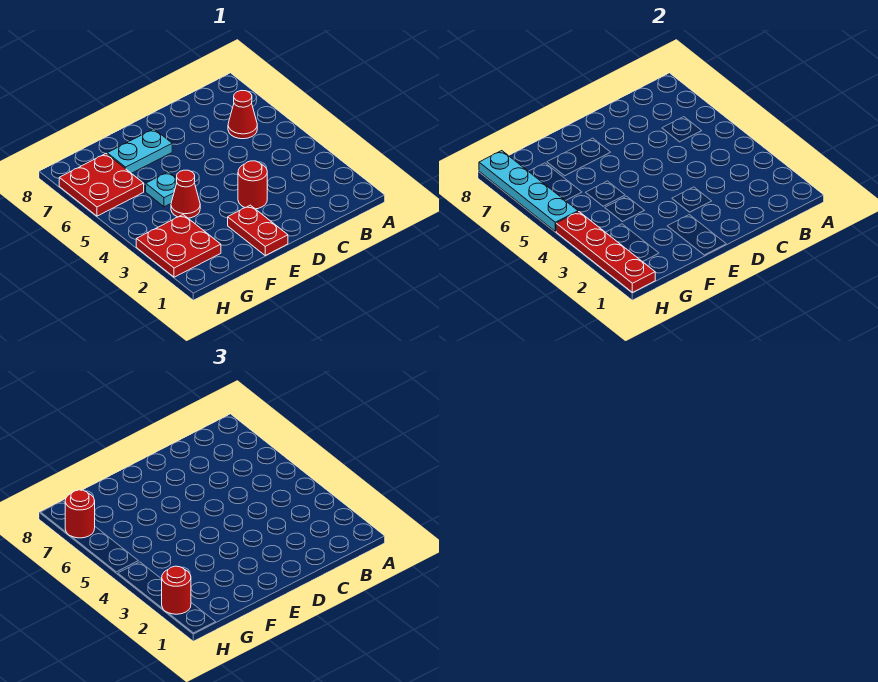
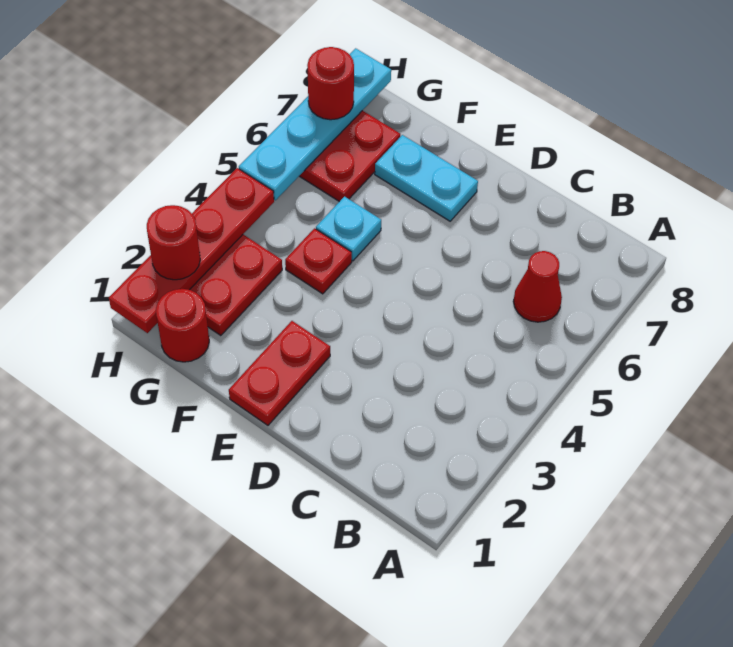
red 1x1 round brick [238,161,267,209] -> red 1x1 round brick moved to [156,289,209,362]
red 1x1 cone [171,170,200,218] -> red 1x1 plate [285,228,352,294]

